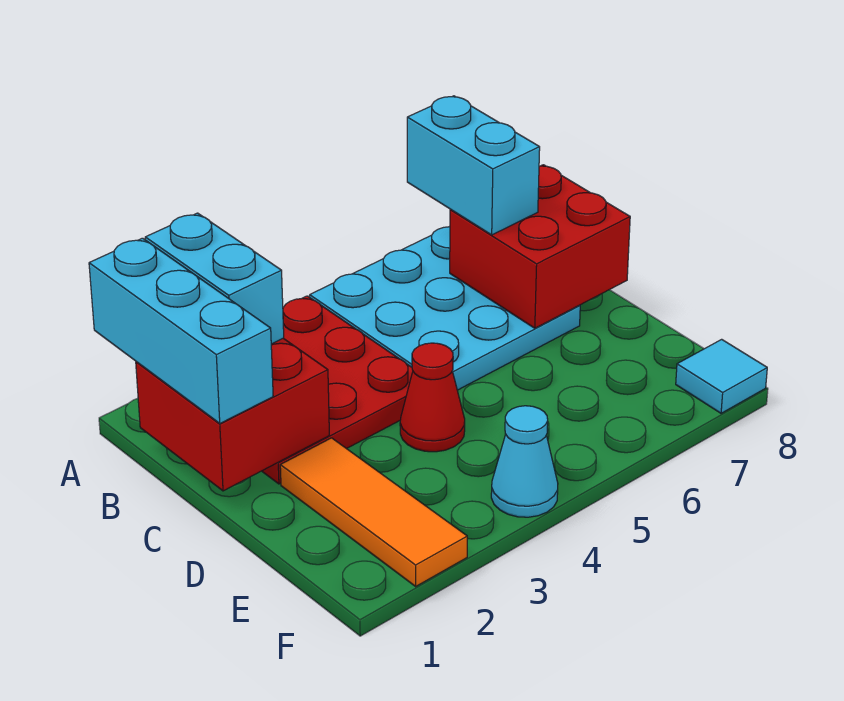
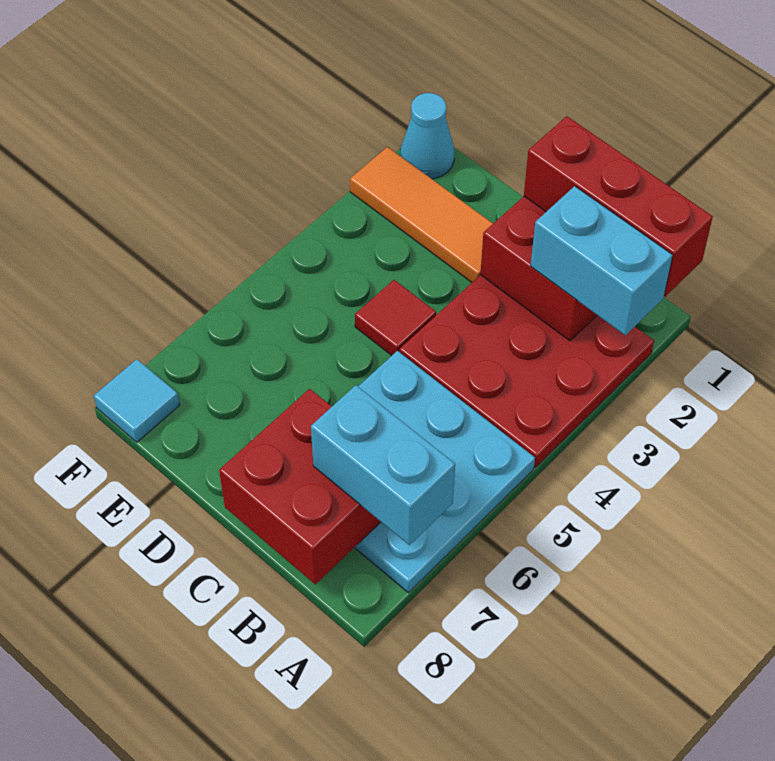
cyan 1x3 brick [89,238,273,423] -> red 1x3 brick [524,116,713,296]
red 1x1 cone [400,343,465,452] -> red 1x1 tile [355,280,436,355]
cyan 1x1 cone [491,406,558,517] -> cyan 1x1 cone moved to [401,93,454,179]

